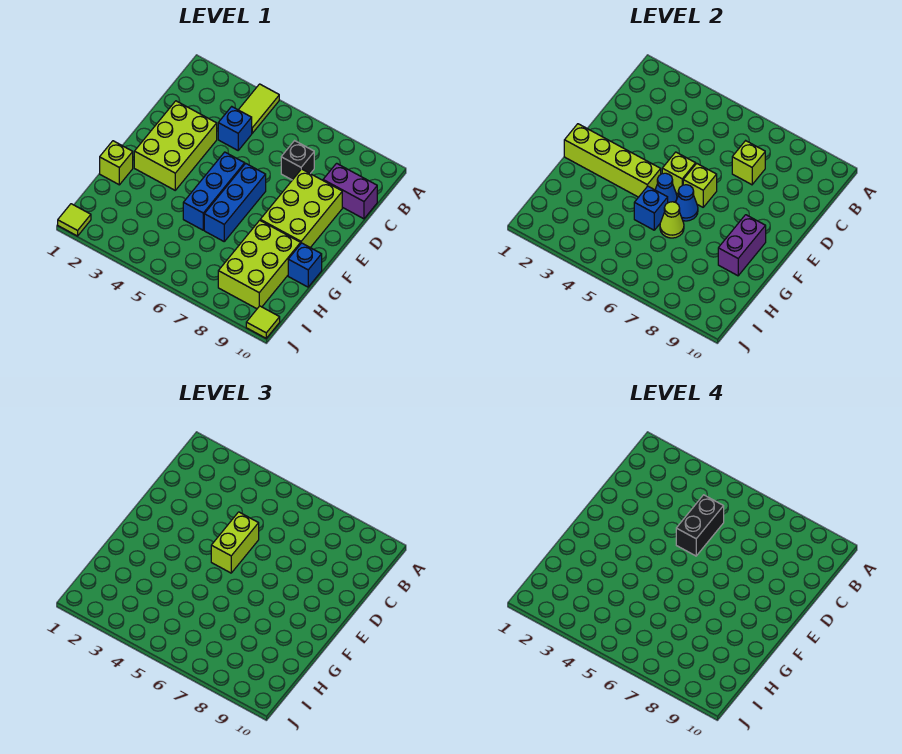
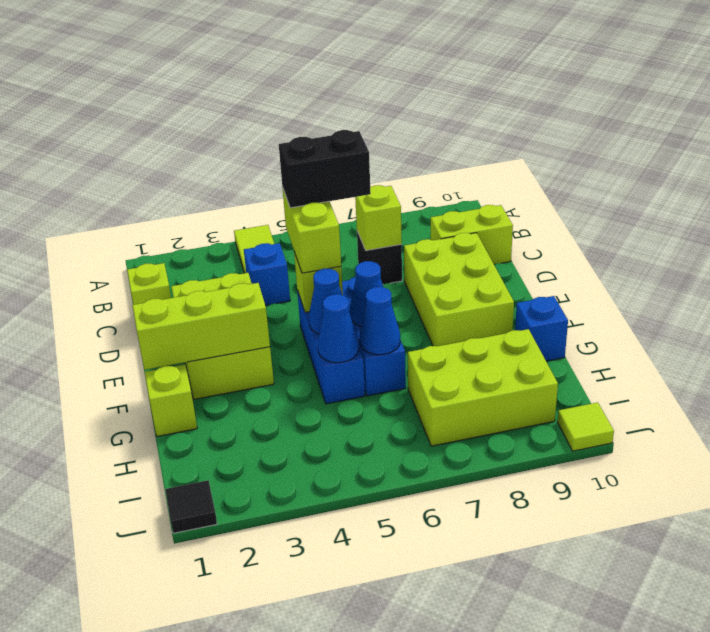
black 1x2 brick [676,495,724,556] -> black 1x2 brick turned to [279,130,371,208]
purple 1x2 brick [323,163,377,219] -> lime 1x2 brick [431,205,513,264]
lime 1x1 brick [683,163,717,207] -> lime 1x1 brick moved to [127,263,171,305]
lime 1x4 brick [564,124,661,197] -> lime 1x3 brick [132,283,270,370]
purple 1x2 brick [718,215,766,276] -> none
blue 1x1 brick [634,186,668,230] -> blue 1x1 cone [318,294,359,363]
lime 1x1 cone [660,202,684,238] -> blue 1x1 cone [360,287,400,355]
lime 2x3 brick [218,220,301,309] -> lime 2x3 brick turned to [408,329,558,446]
lime 1x1 tile [58,204,91,236] -> black 1x1 tile [165,480,217,533]

